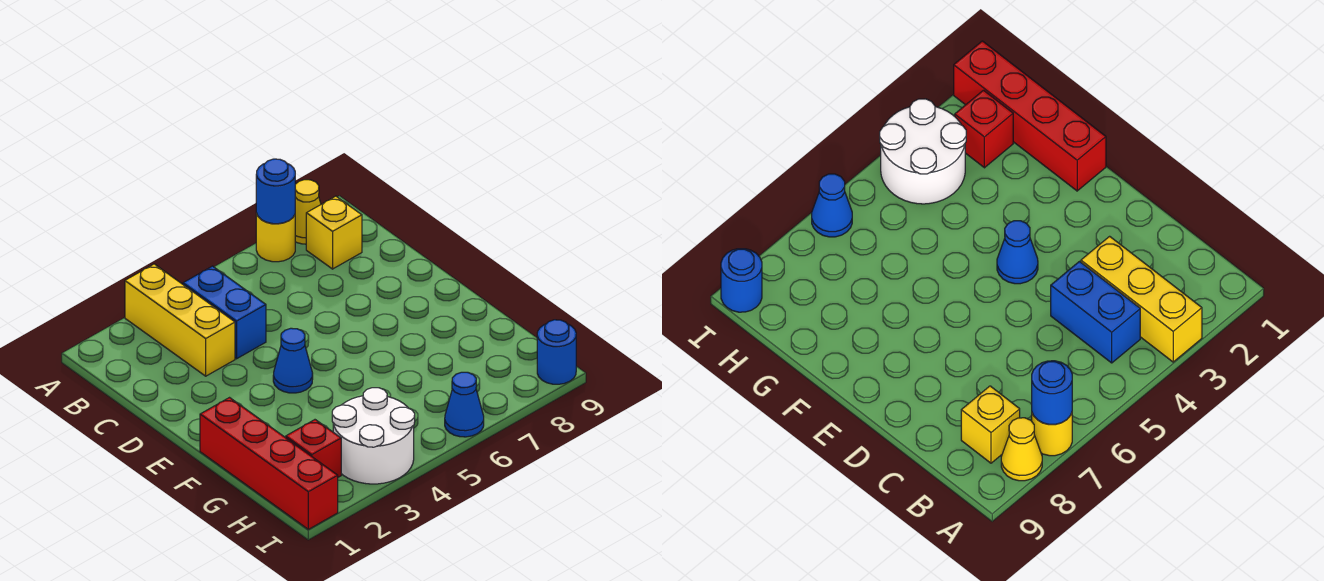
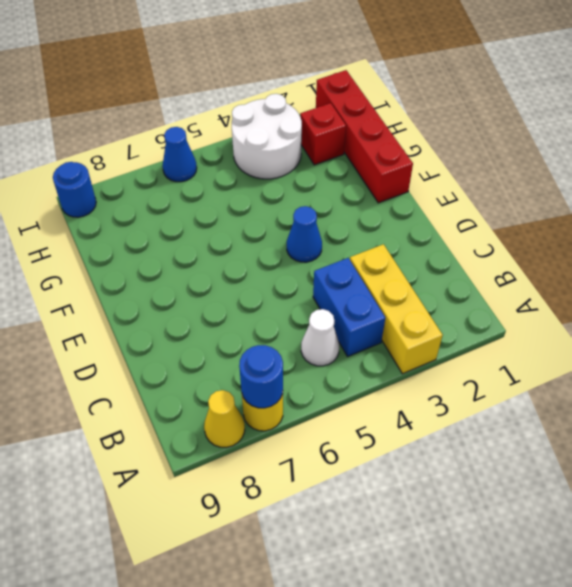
none -> white 1x1 cone [301,309,339,366]
yellow 1x1 brick [306,196,362,269] -> none

